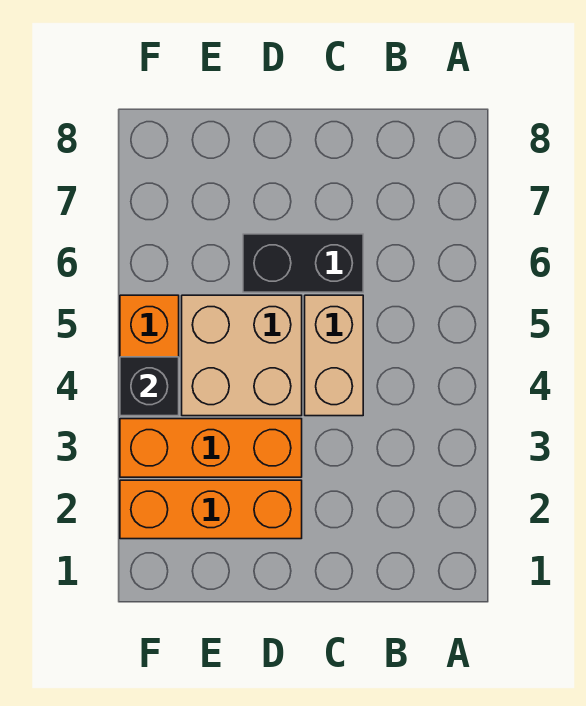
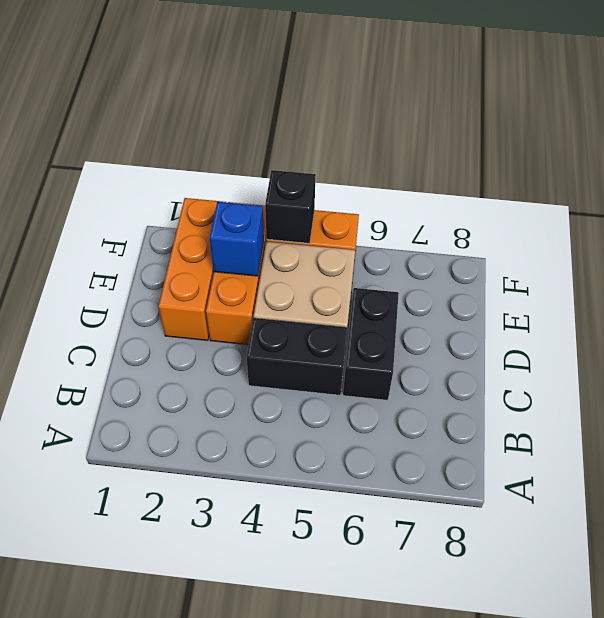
tan 1x2 brick [305,295,363,416] -> black 1x2 brick [246,318,347,395]
none -> blue 1x1 brick [210,202,264,276]

